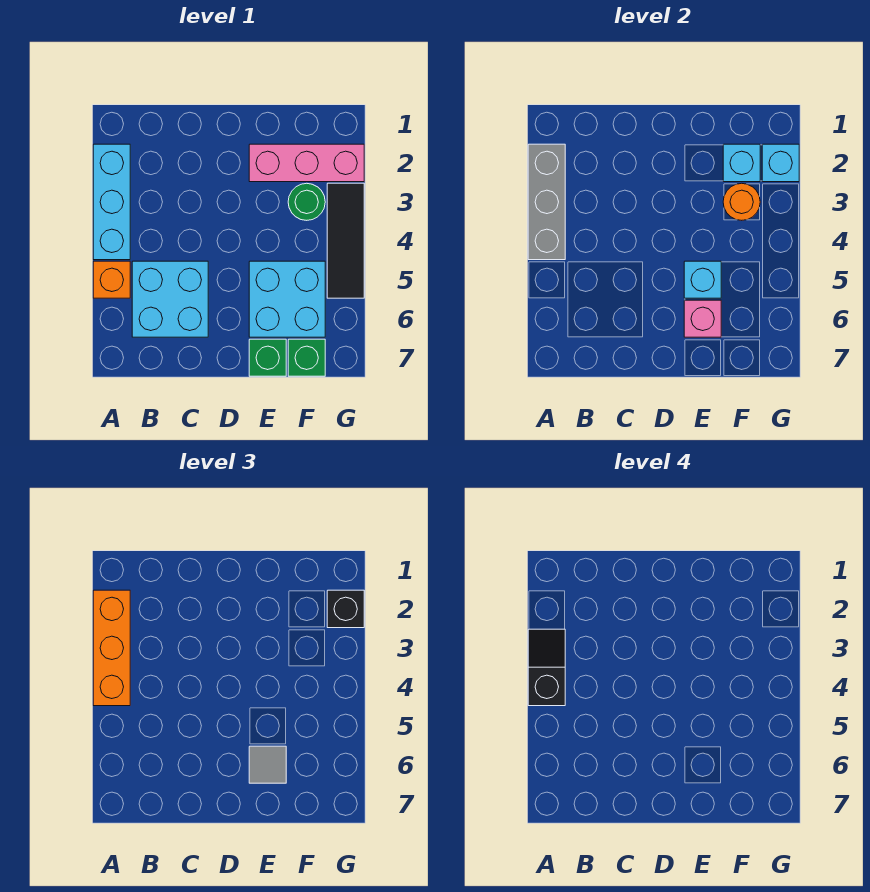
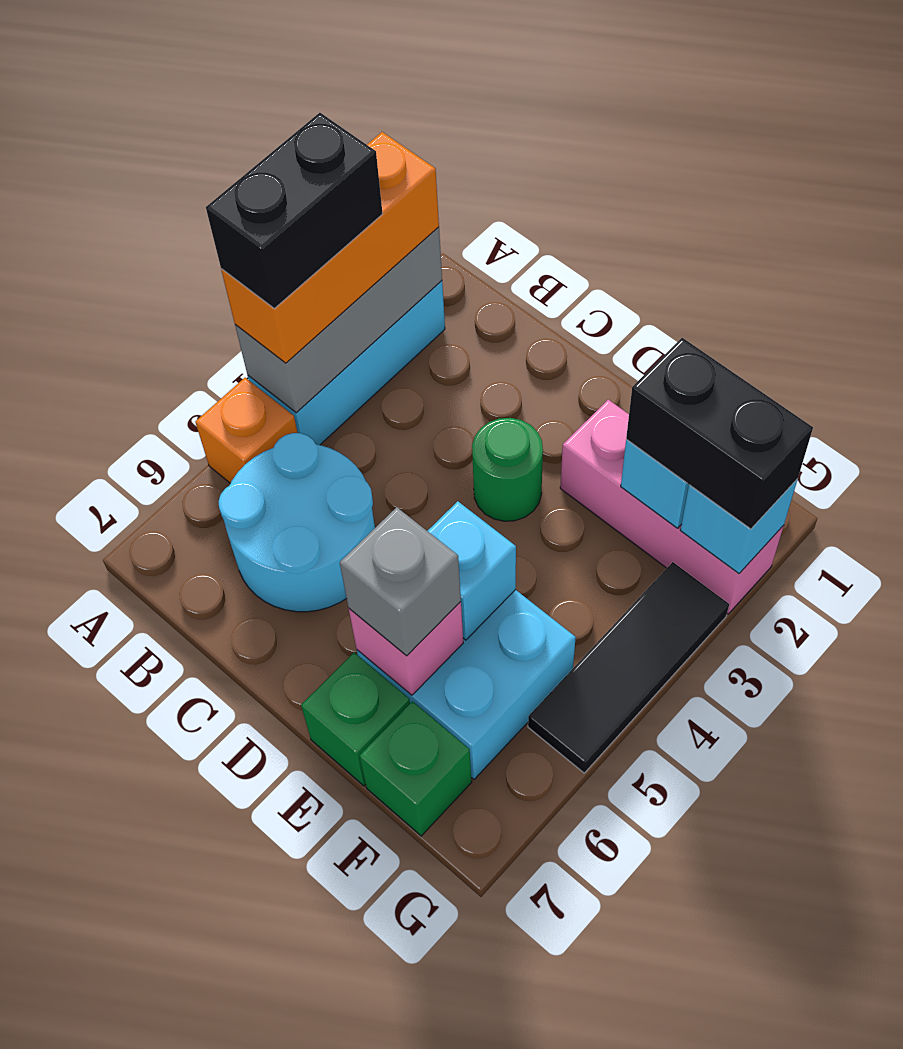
black 1x2 slope [528,629,565,706] -> black 1x2 brick [206,113,383,308]
cyan 2x2 brick [132,261,208,337] -> cyan 2x2 round brick [219,433,375,612]
grey 1x1 tile [249,746,286,783] -> grey 1x1 brick [340,507,461,656]
green 1x1 round brick [288,183,325,220] -> green 1x1 round brick moved to [472,418,543,521]
orange 1x1 round brick [723,183,760,220] -> none
black 1x1 brick [327,590,364,628] -> black 1x2 brick [626,338,813,529]

